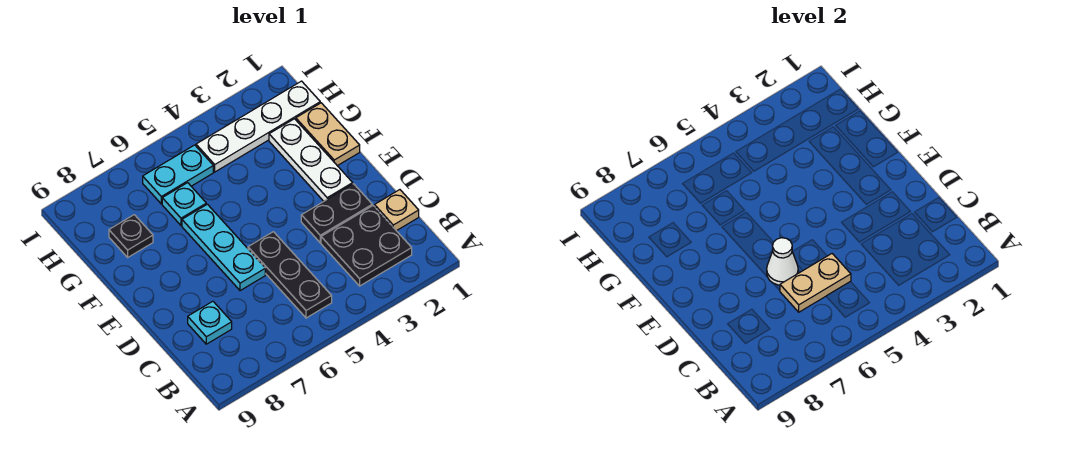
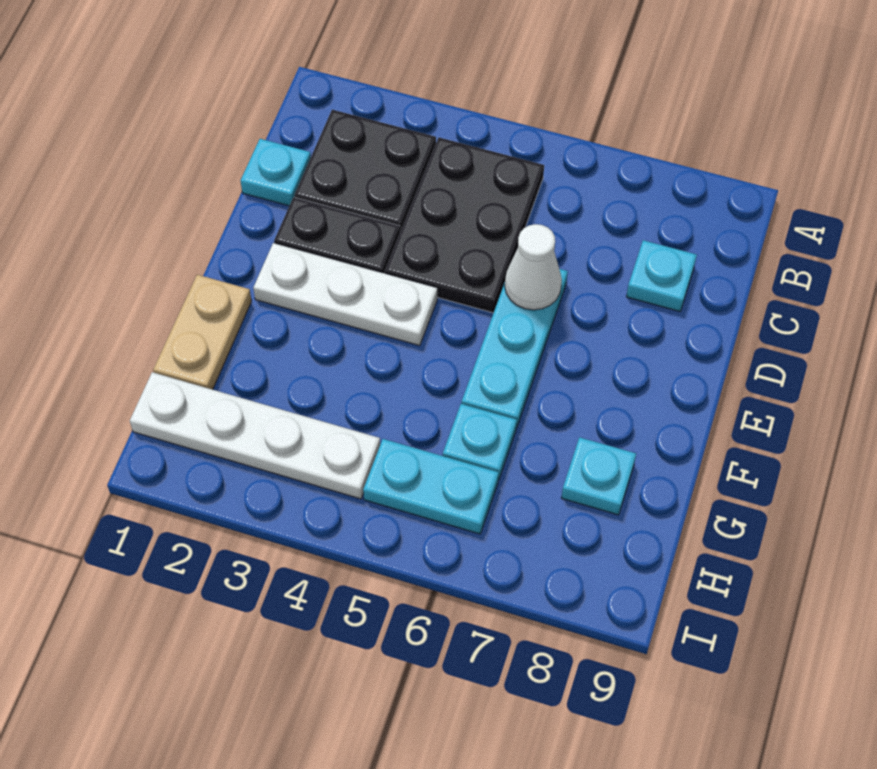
black 1x3 plate [248,232,332,318] -> black 2x3 plate [385,138,544,313]
tan 1x1 plate [375,190,419,231] -> cyan 1x1 plate [240,139,311,206]
tan 1x2 plate [780,254,851,312] -> none
white 1x3 plate [269,119,353,201] -> white 1x3 plate turned to [253,243,437,346]
black 1x1 plate [109,215,153,257] -> cyan 1x1 plate [562,437,636,515]

